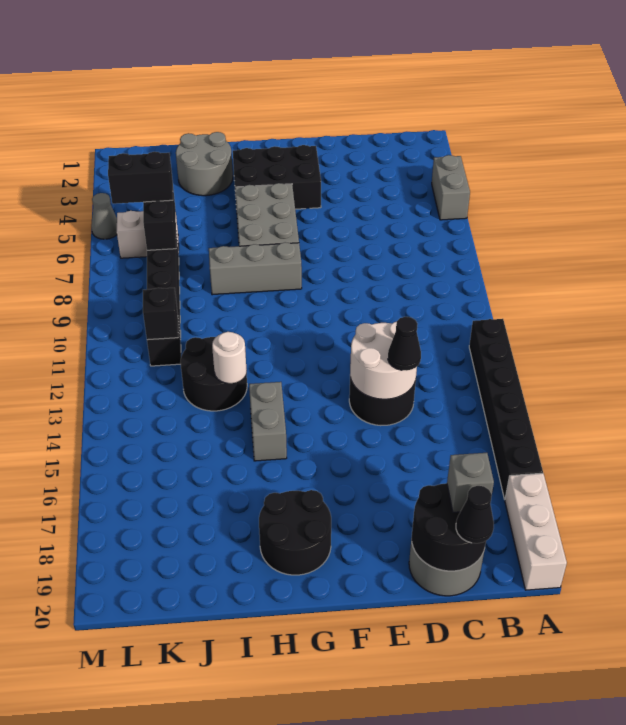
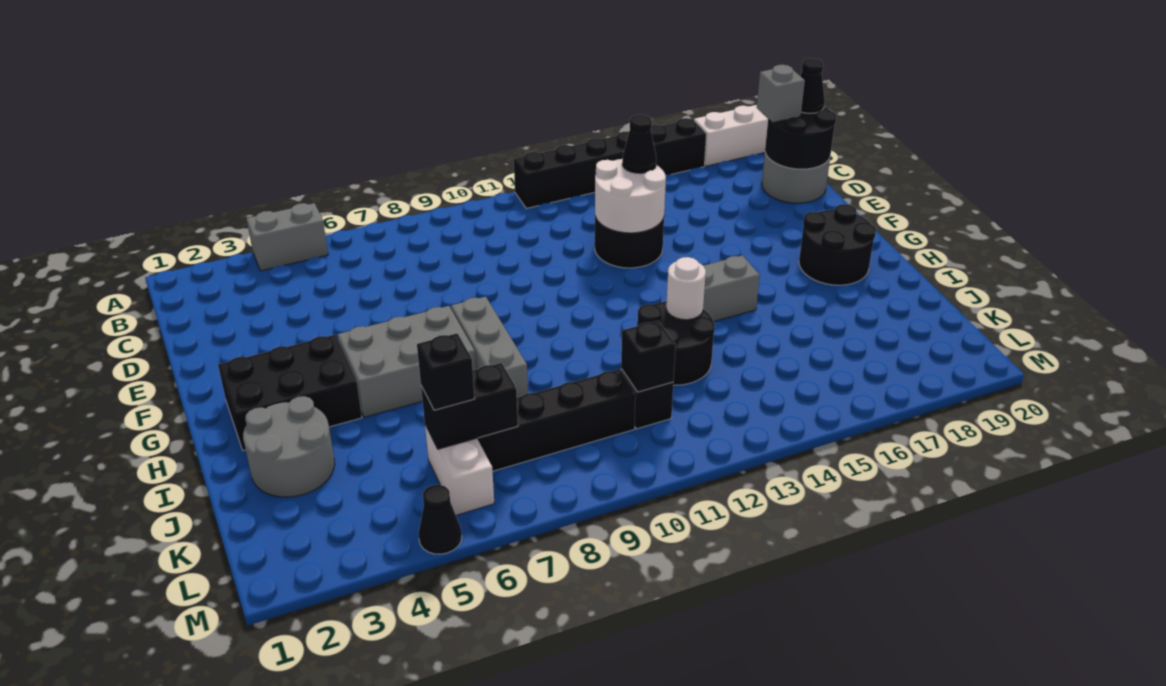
black 2x3 brick [233,145,321,209] -> black 2x3 brick turned to [218,335,362,451]
black 1x2 brick [108,152,173,204] -> black 1x1 brick [417,333,475,410]
grey 1x1 cone [91,193,117,239] -> black 1x1 cone [418,485,462,554]

